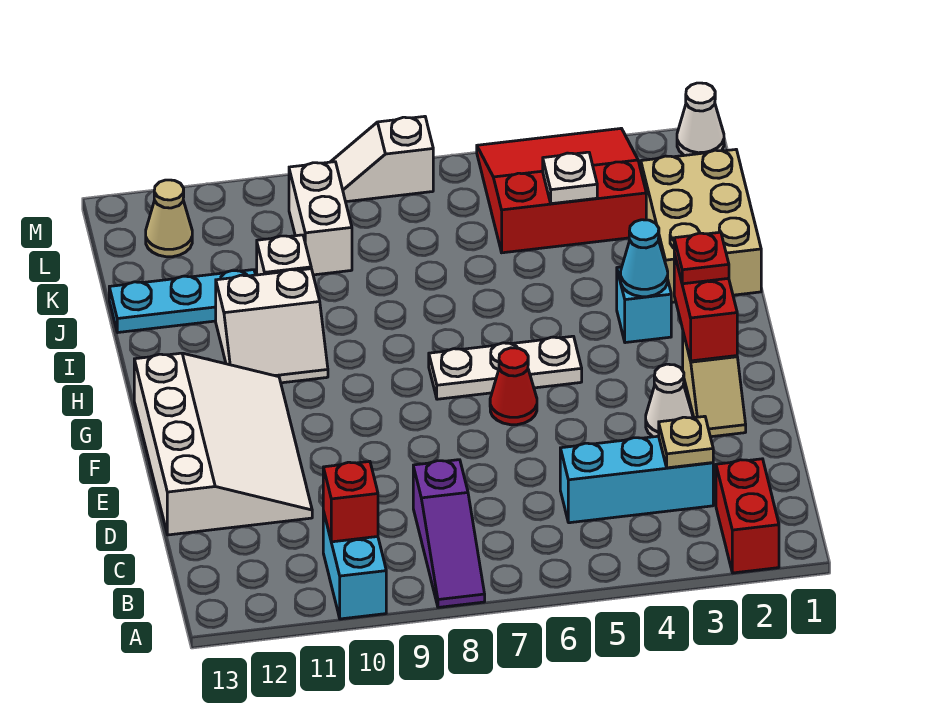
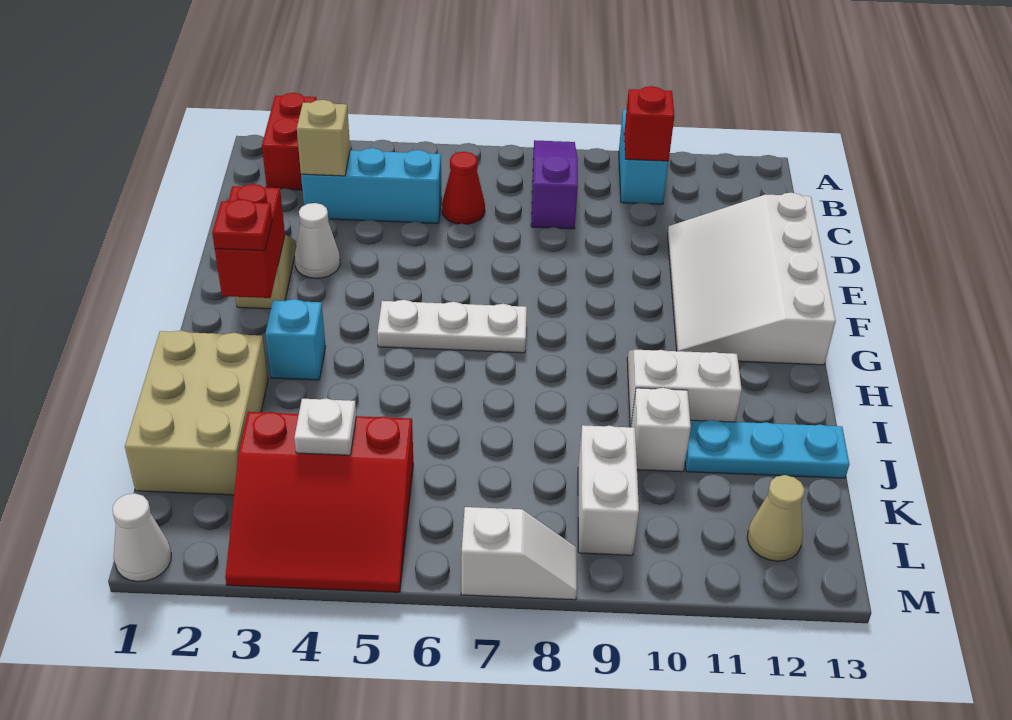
tan 1x1 plate [659,416,713,468] -> tan 1x1 brick [297,100,350,176]
red 1x1 cone [490,348,537,425] -> red 1x1 cone moved to [442,152,485,224]
cyan 1x1 cone [621,220,668,297] -> none

